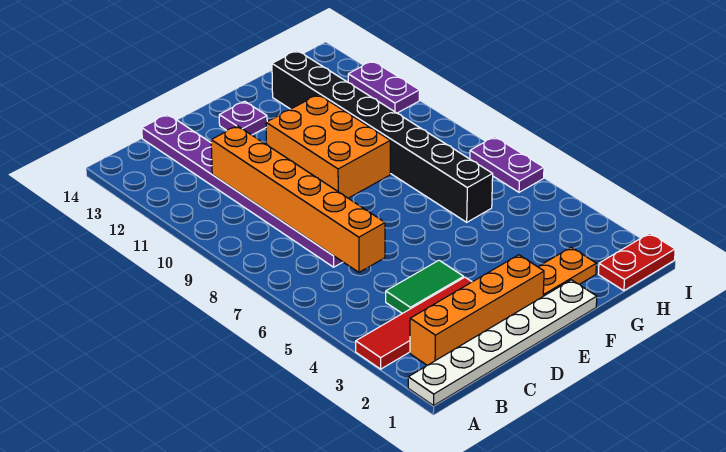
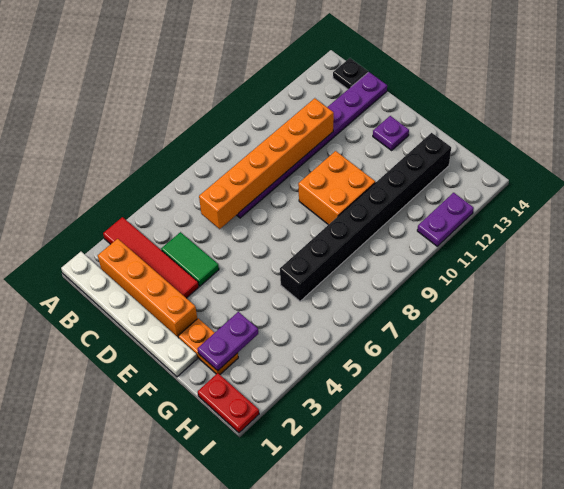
none -> black 1x1 plate [333,58,368,89]
orange 2x3 brick [266,94,390,198] -> orange 2x2 brick [298,151,375,225]
purple 1x2 plate [470,137,544,192] -> purple 1x2 plate moved to [198,312,258,371]

